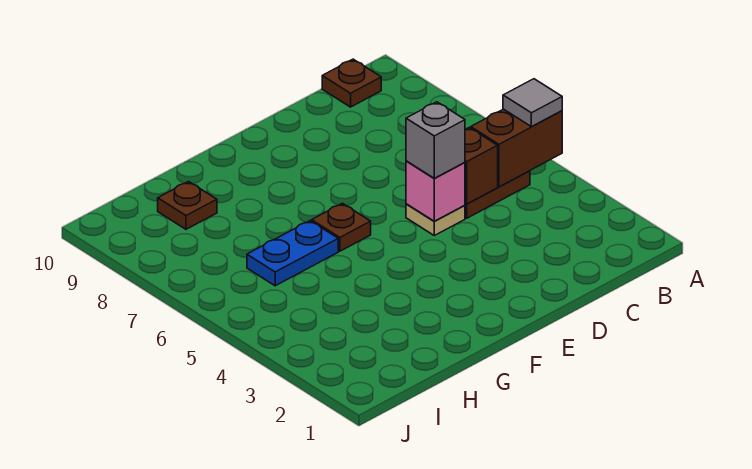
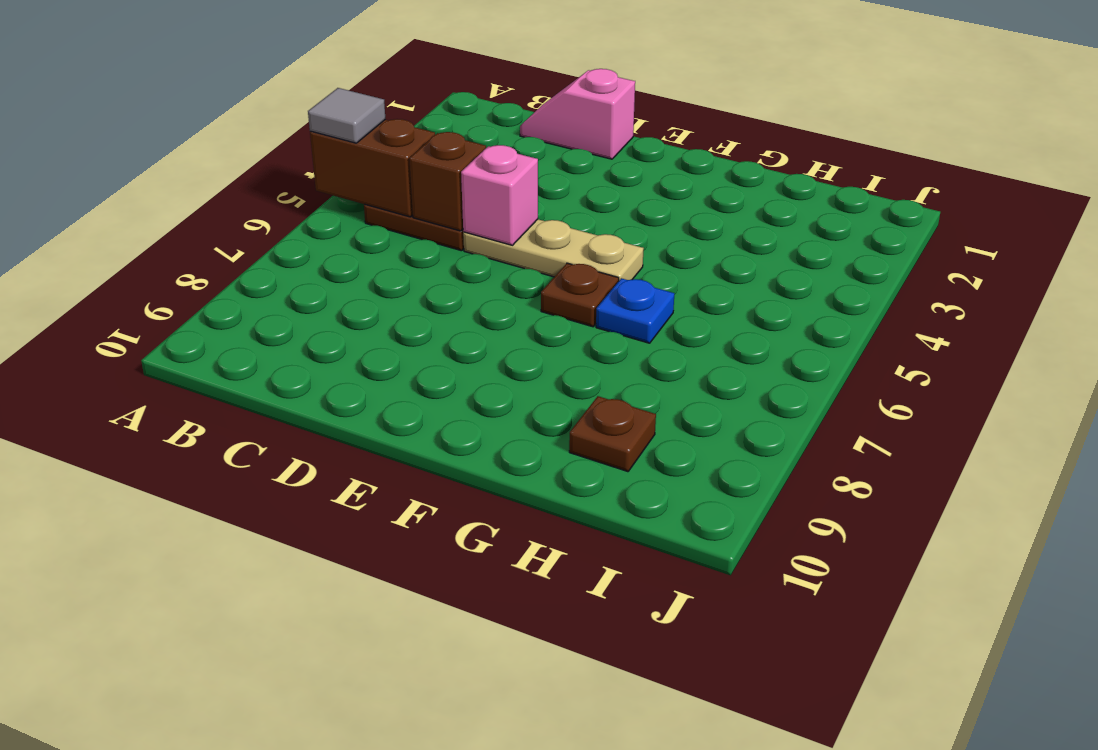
brown 1x1 plate [322,59,381,107] -> none
none -> pink 1x2 slope [520,69,635,159]
tan 1x1 plate [406,204,465,235] -> tan 1x3 plate [463,219,644,280]
grey 1x1 brick [406,102,465,178] -> none
blue 1x2 plate [247,221,338,286] -> blue 1x1 plate [596,278,674,343]

